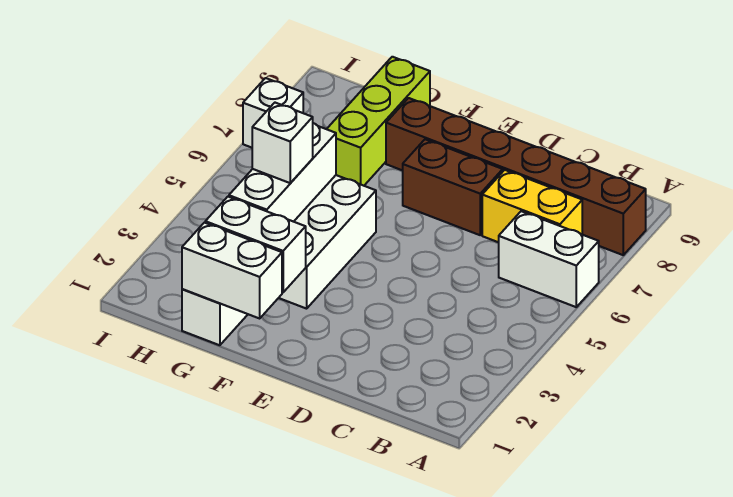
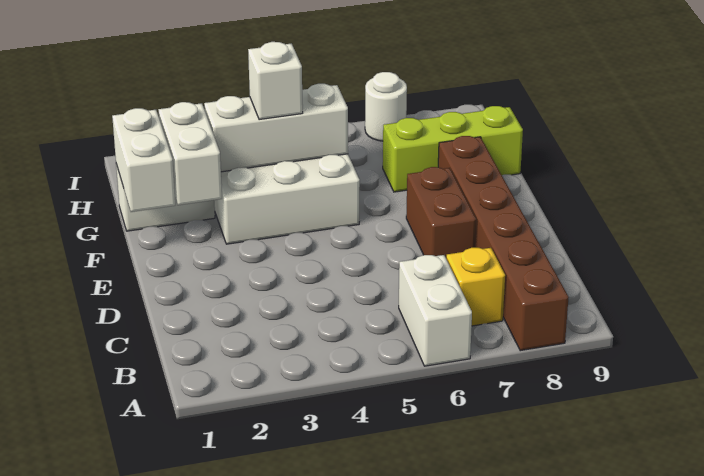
yellow 1x2 brick [482,170,582,242] -> yellow 1x1 brick [446,248,505,326]
white 1x1 brick [243,78,303,148] -> white 1x1 round brick [365,72,407,141]

